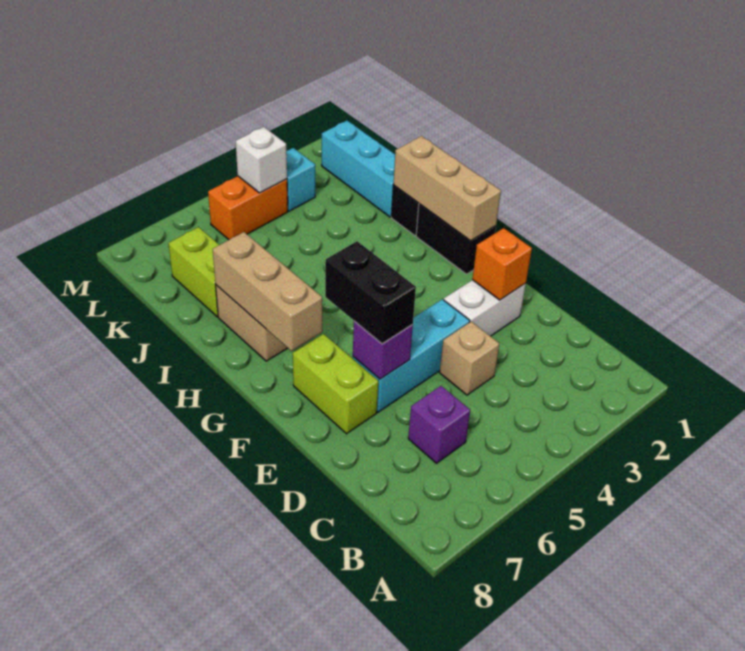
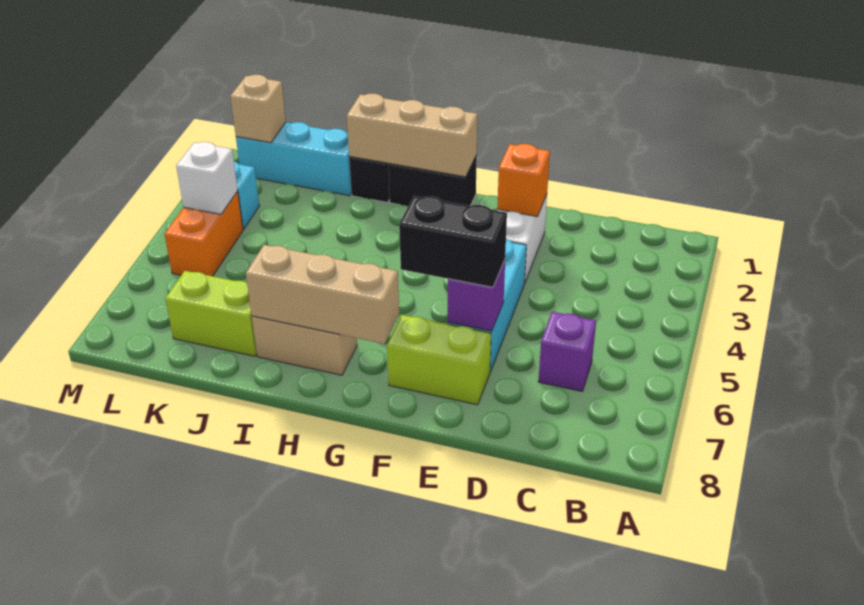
tan 1x1 brick [440,322,499,395] -> tan 1x1 brick moved to [230,75,286,143]

